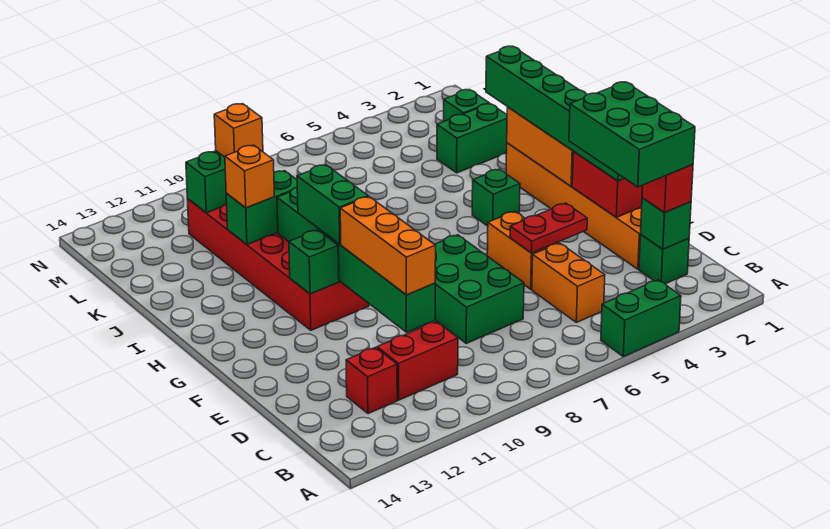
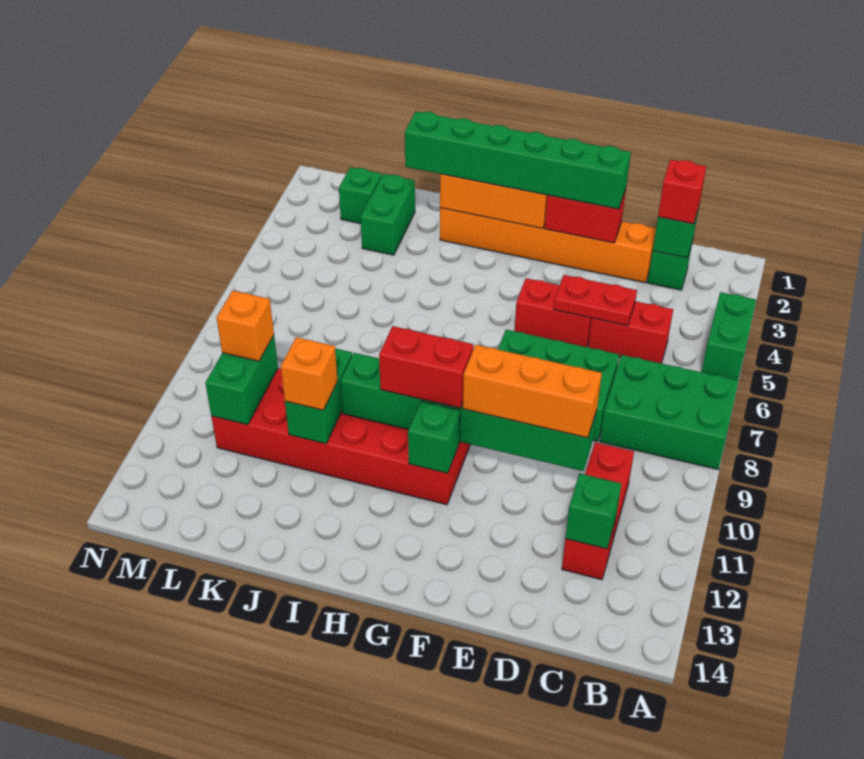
green 2x3 brick [569,82,695,187] -> green 2x3 brick moved to [600,355,739,469]
orange 1x2 brick [532,243,605,322] -> red 1x2 brick [588,301,673,363]
red 1x2 plate [510,203,587,253] -> red 1x2 plate turned to [554,275,637,326]
orange 1x2 brick [487,211,559,289] -> red 1x2 brick [515,278,591,347]
green 1x2 brick [297,165,368,244] -> red 1x2 brick [379,326,473,408]
green 1x1 brick [472,169,520,226] -> green 1x1 brick moved to [565,474,621,549]

